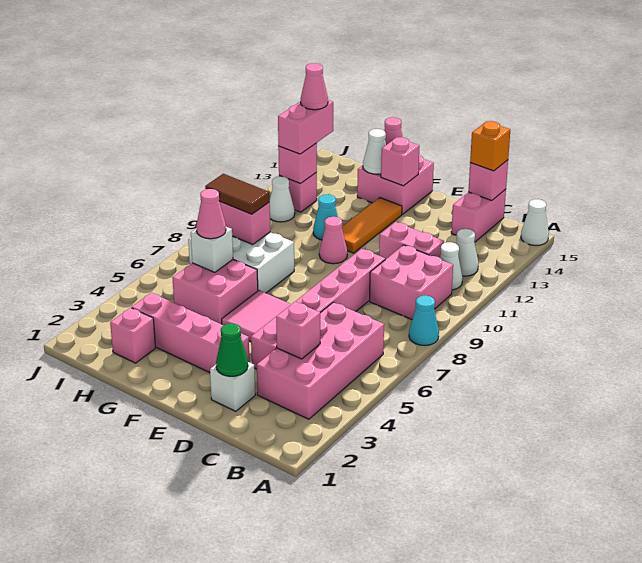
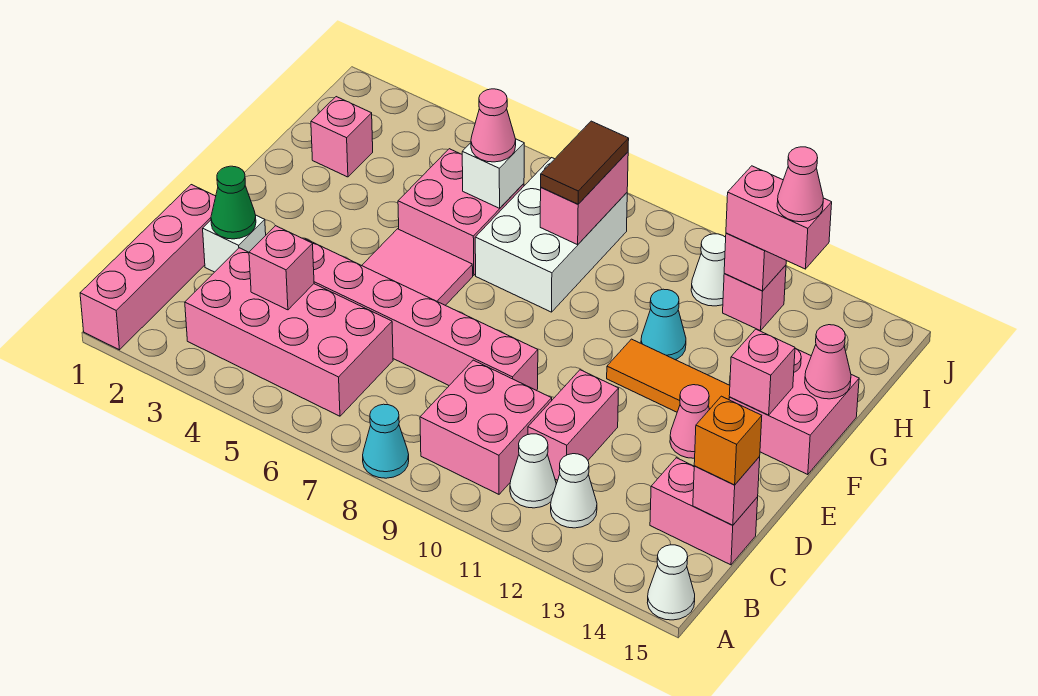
pink 1x4 brick [132,293,249,373] -> pink 1x4 brick moved to [80,185,216,350]
pink 1x1 cone [319,217,347,264] -> pink 1x1 cone moved to [670,385,709,458]
white 1x1 cone [363,129,386,174] -> none

